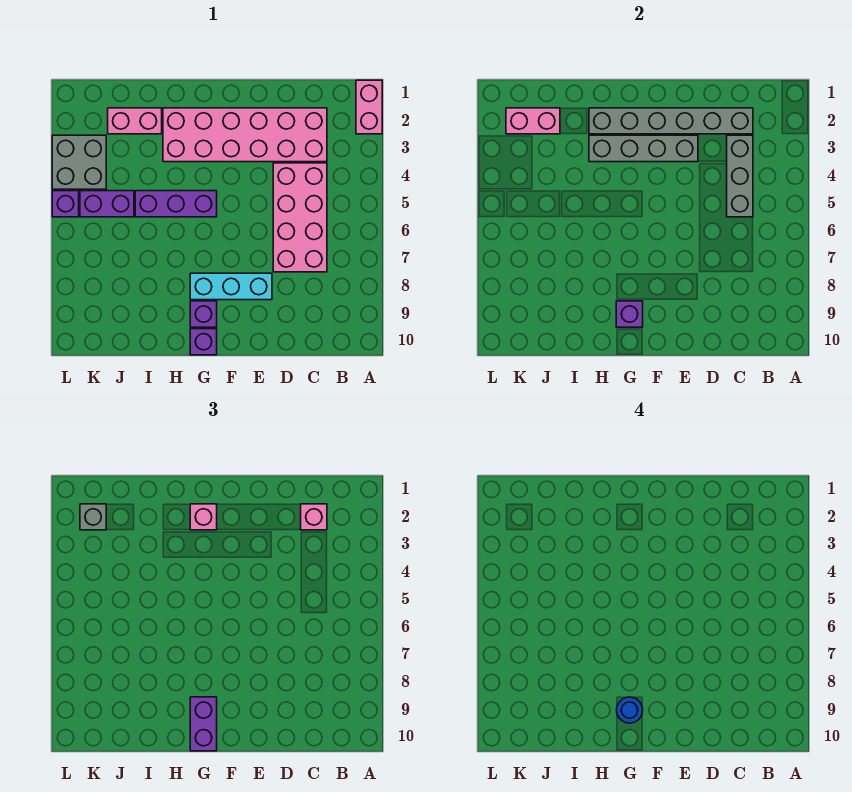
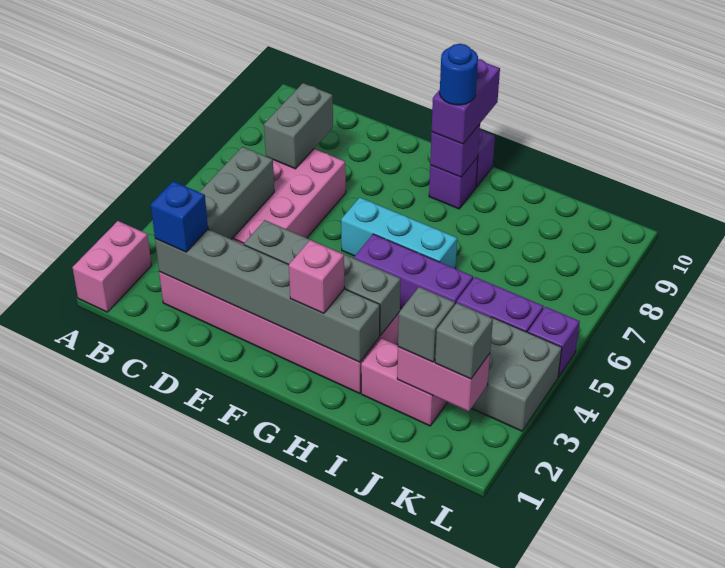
pink 1x1 brick [301,504,327,530] -> blue 1x1 brick [151,181,208,252]
none -> grey 1x2 brick [264,83,333,169]
cyan 1x3 brick [190,273,272,300] -> cyan 1x3 brick moved to [341,198,457,269]
none -> grey 1x1 brick [398,287,455,362]

